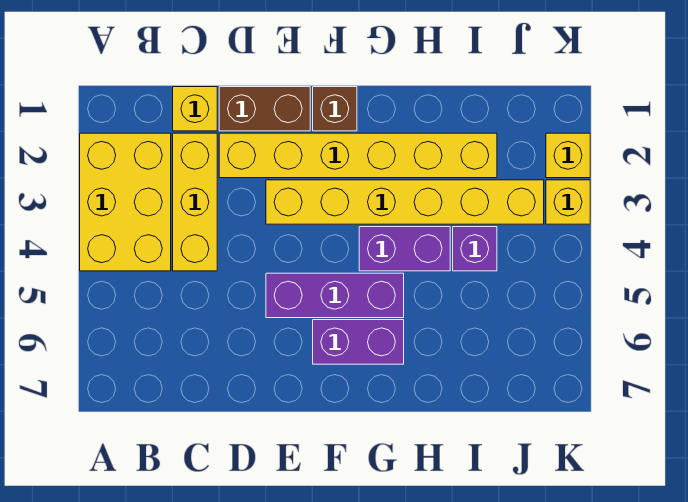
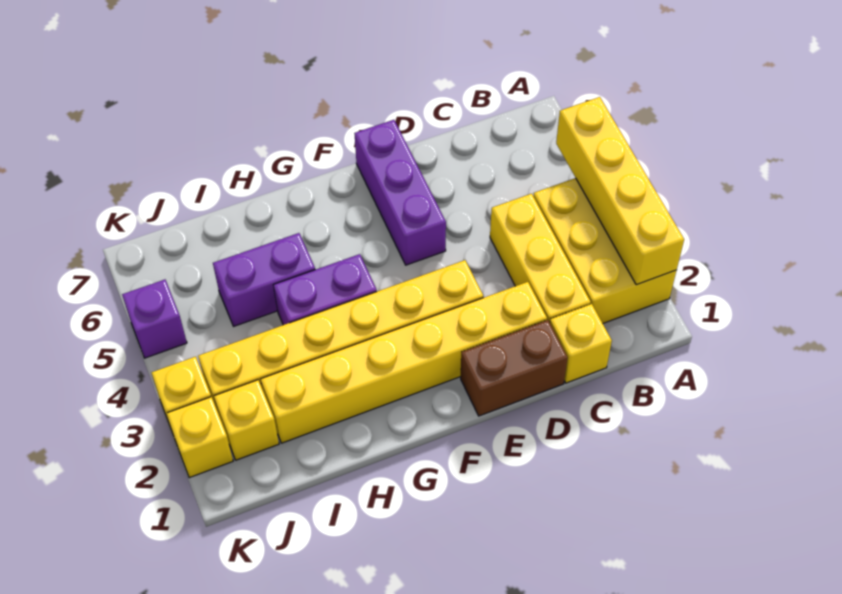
none -> yellow 1x4 brick [556,97,684,285]
purple 1x3 brick [266,273,404,318] -> purple 1x3 brick turned to [354,120,446,265]
brown 1x1 brick [313,87,357,131] -> none
purple 1x2 brick [313,320,404,364] -> purple 1x2 brick moved to [213,233,315,326]
purple 1x1 brick [453,227,497,271] -> purple 1x1 brick moved to [122,280,187,358]
none -> yellow 1x1 brick [214,380,279,460]

